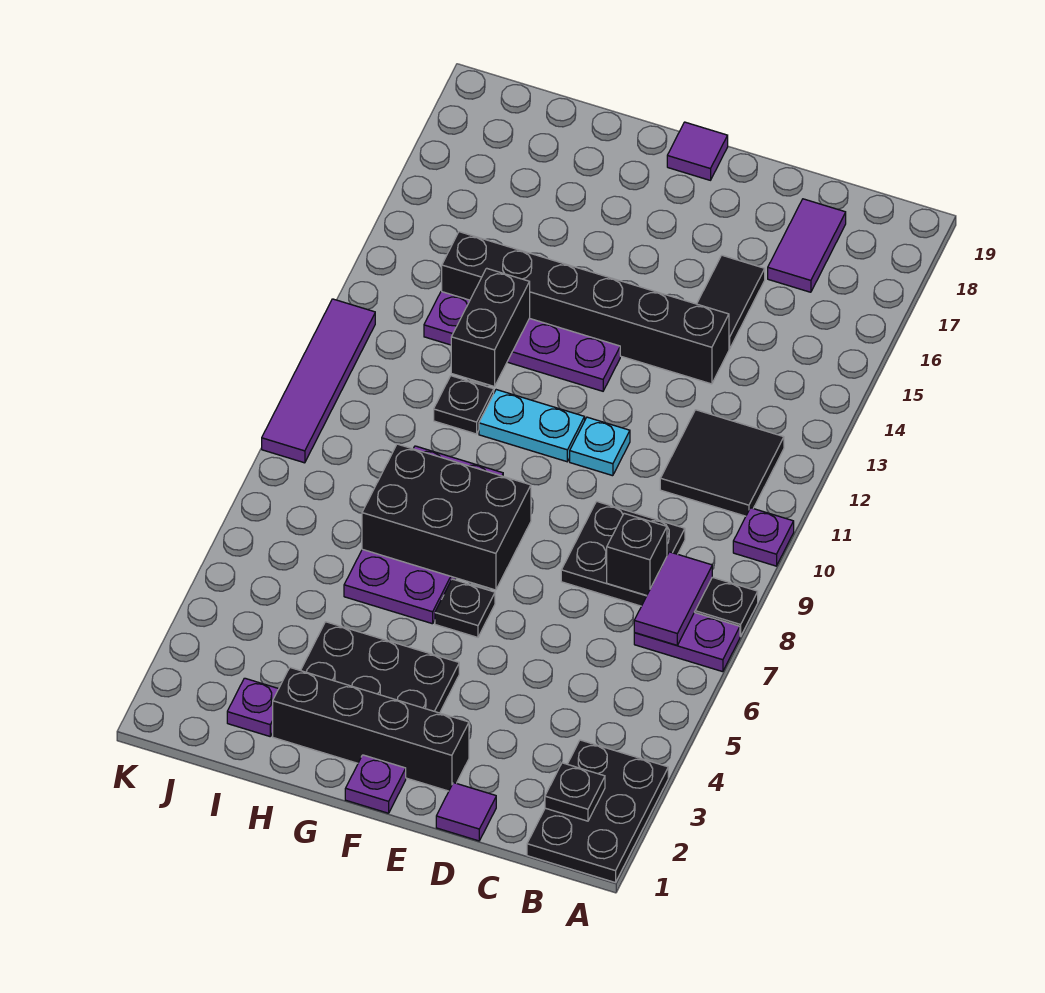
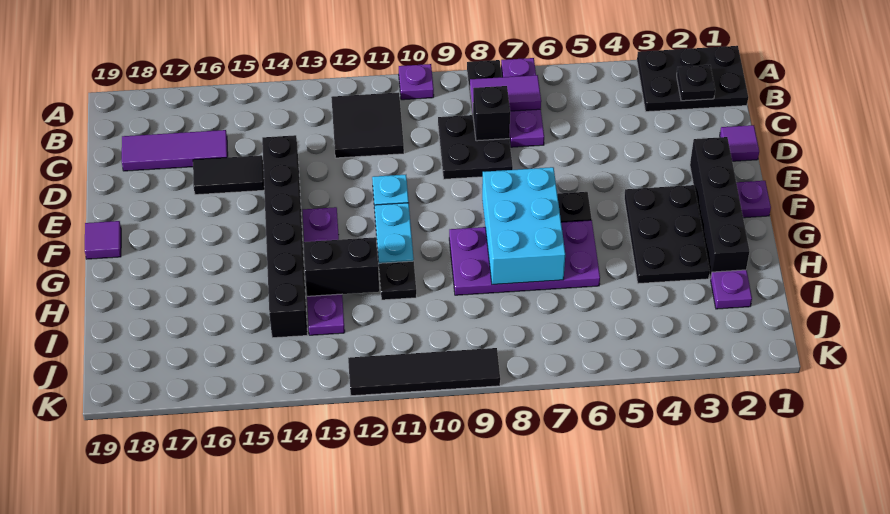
purple 1x2 plate [634,612,740,672] -> purple 1x3 plate [501,58,544,147]
purple 1x2 tile [768,199,846,292] -> purple 1x3 tile [122,130,228,171]
black 2x3 brick [362,444,531,590] -> cyan 2x3 brick [482,167,565,285]
purple 1x4 tile [262,299,375,463] -> black 1x4 tile [348,348,500,396]

